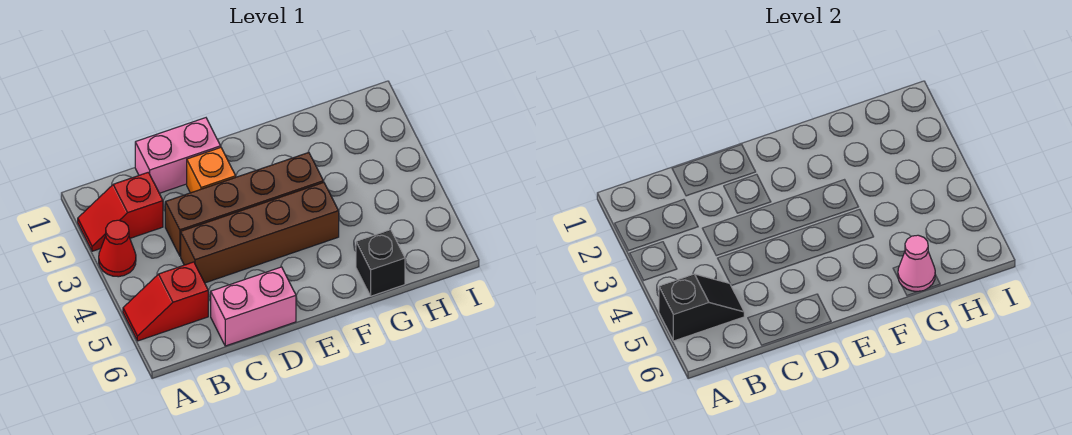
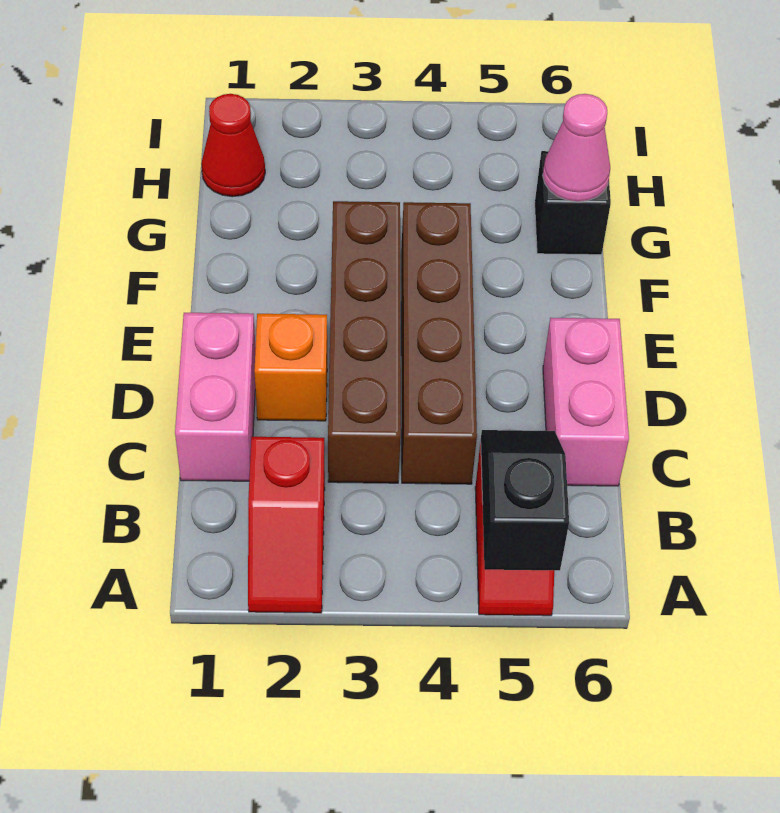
red 1x1 cone [99,220,136,277] -> red 1x1 cone moved to [201,94,265,197]

